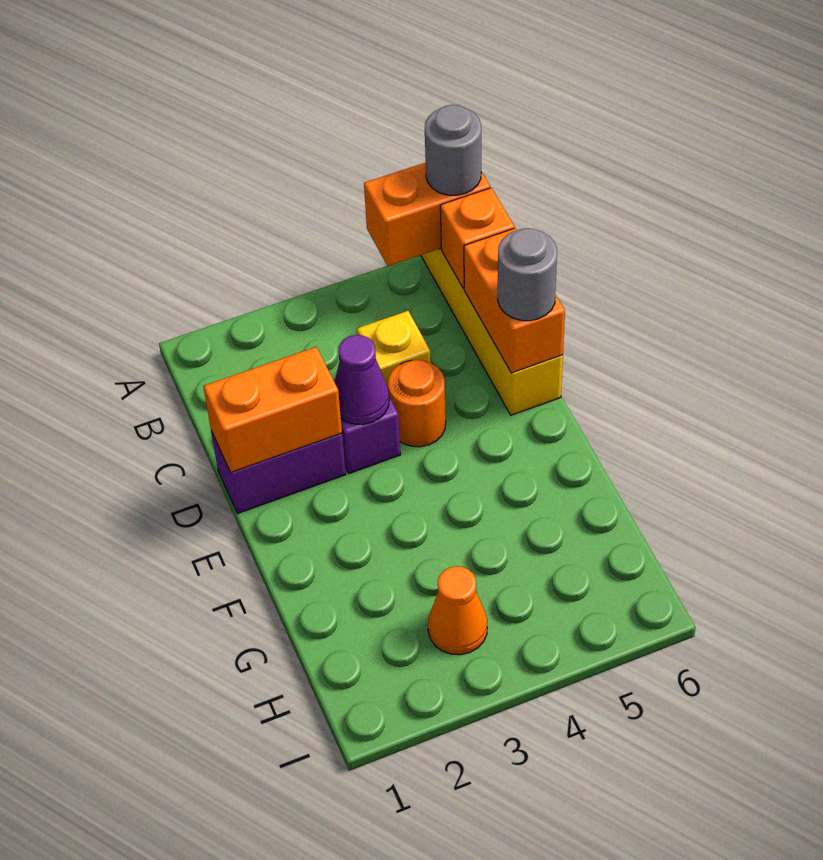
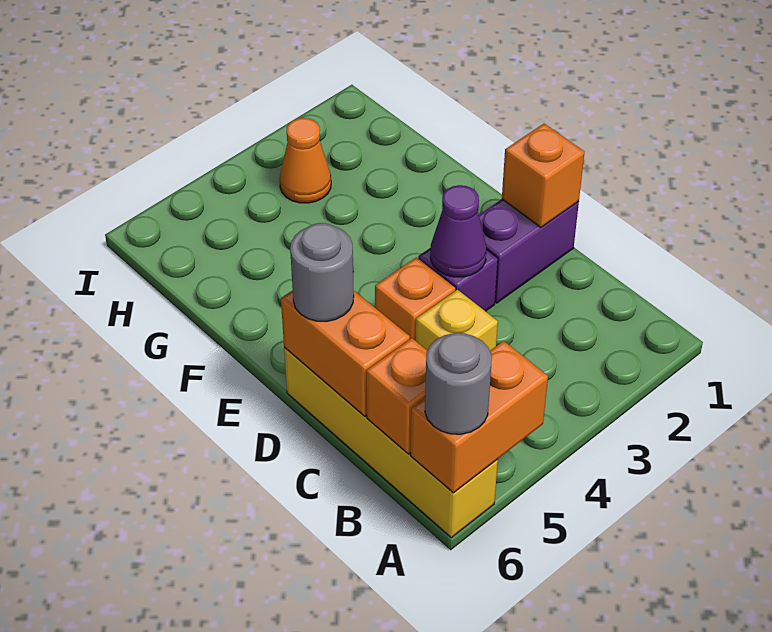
orange 1x2 brick [203,347,342,472] -> orange 1x1 brick [502,124,584,227]
orange 1x1 round brick [388,360,446,447] -> orange 1x1 brick [375,257,455,341]

